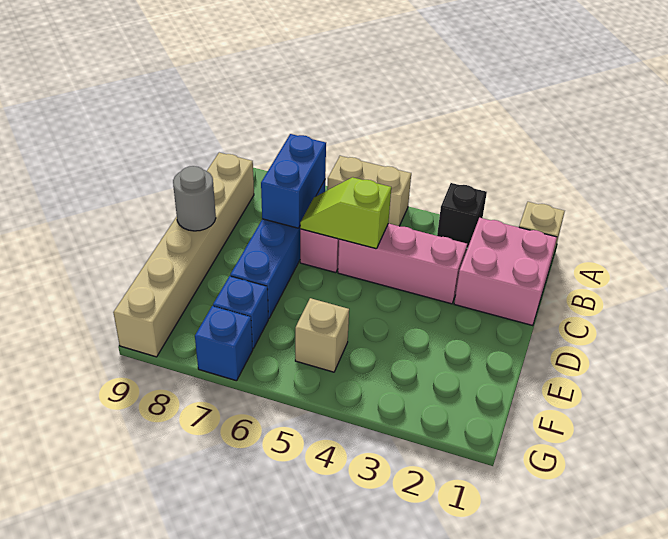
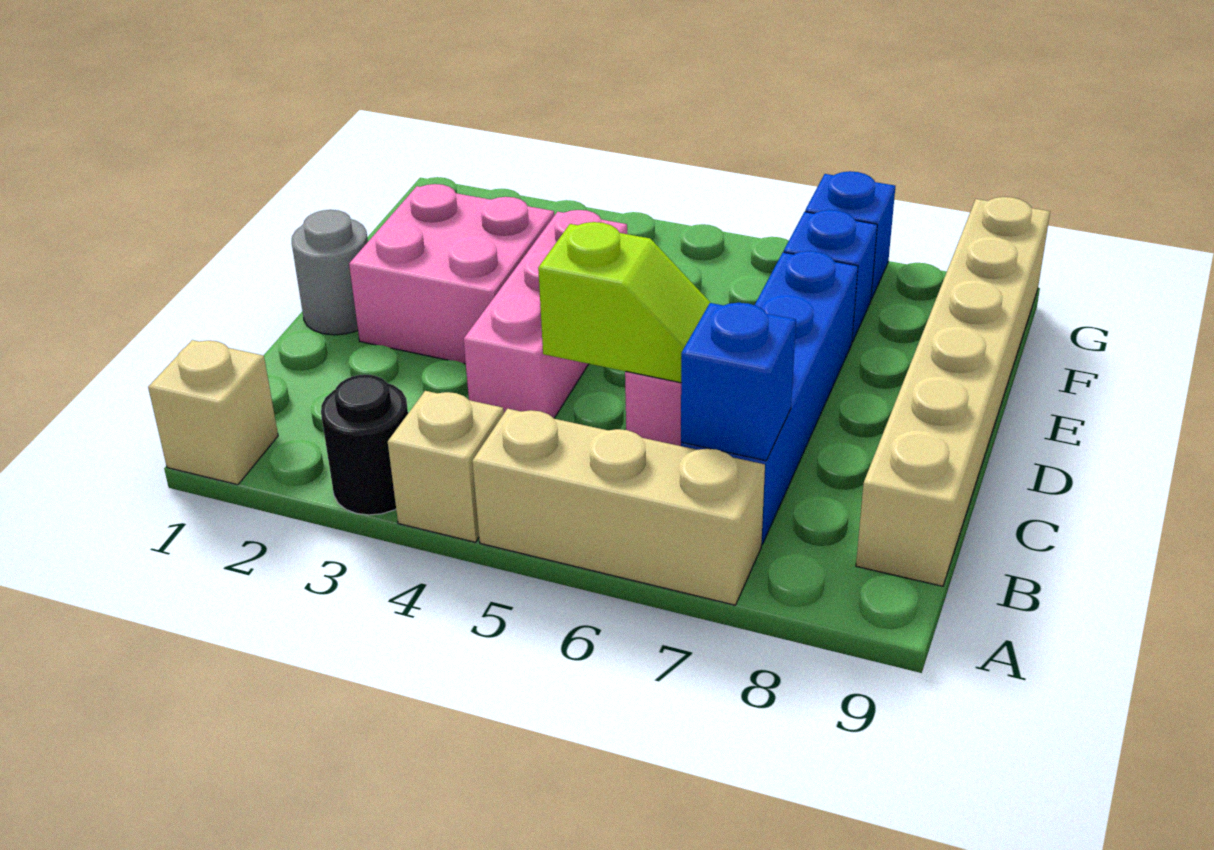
black 1x1 brick [437,183,487,248] -> black 1x1 round brick [321,375,408,515]
tan 1x2 brick [327,156,411,226] -> tan 1x3 brick [472,409,765,605]
pink 2x2 brick [454,218,557,326] -> pink 2x2 brick moved to [349,184,554,364]
blue 1x2 brick [261,134,326,228] -> blue 1x1 brick [681,303,796,461]
pink 1x3 brick [338,223,467,304] -> pink 1x3 brick turned to [464,210,627,418]
grey 1x1 round brick [173,166,216,231] -> grey 1x1 round brick moved to [292,210,368,335]
tan 1x1 brick [295,298,349,372] -> tan 1x1 brick moved to [388,391,504,542]

